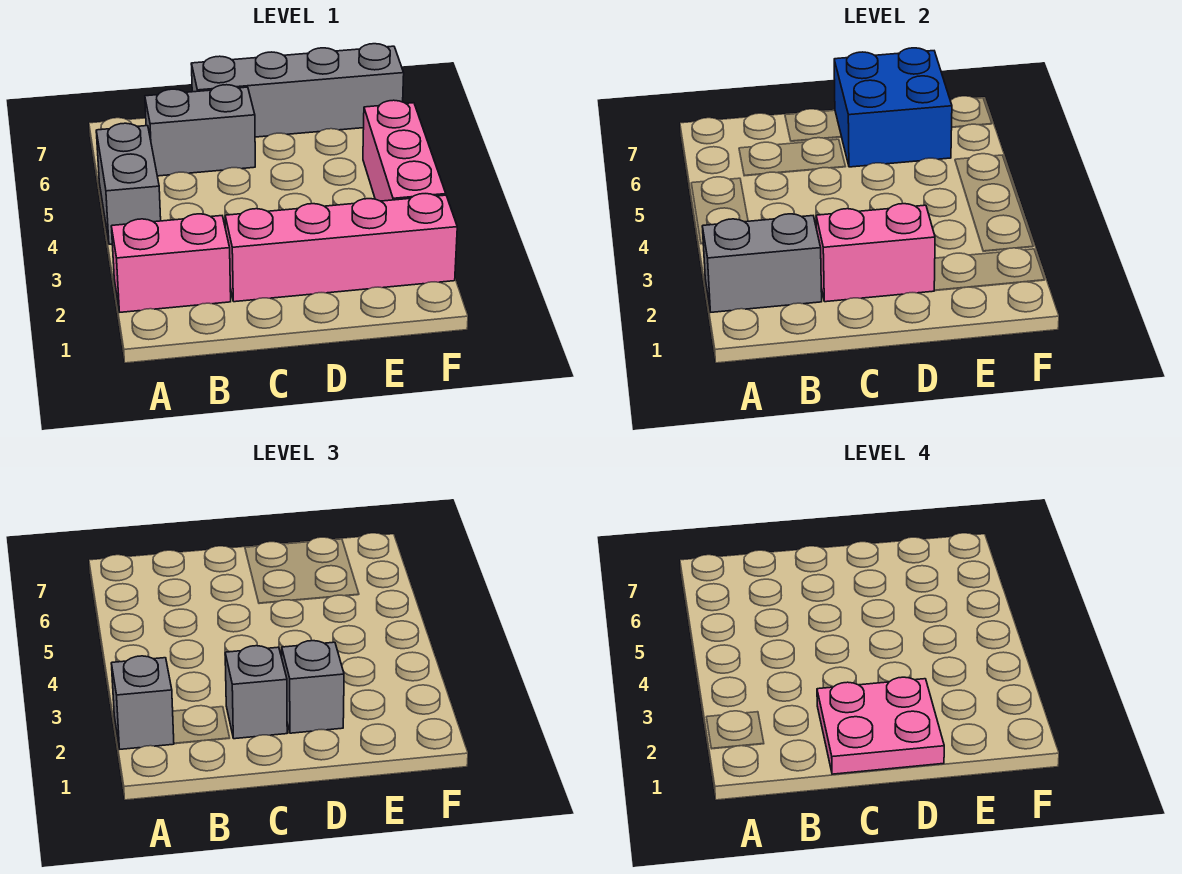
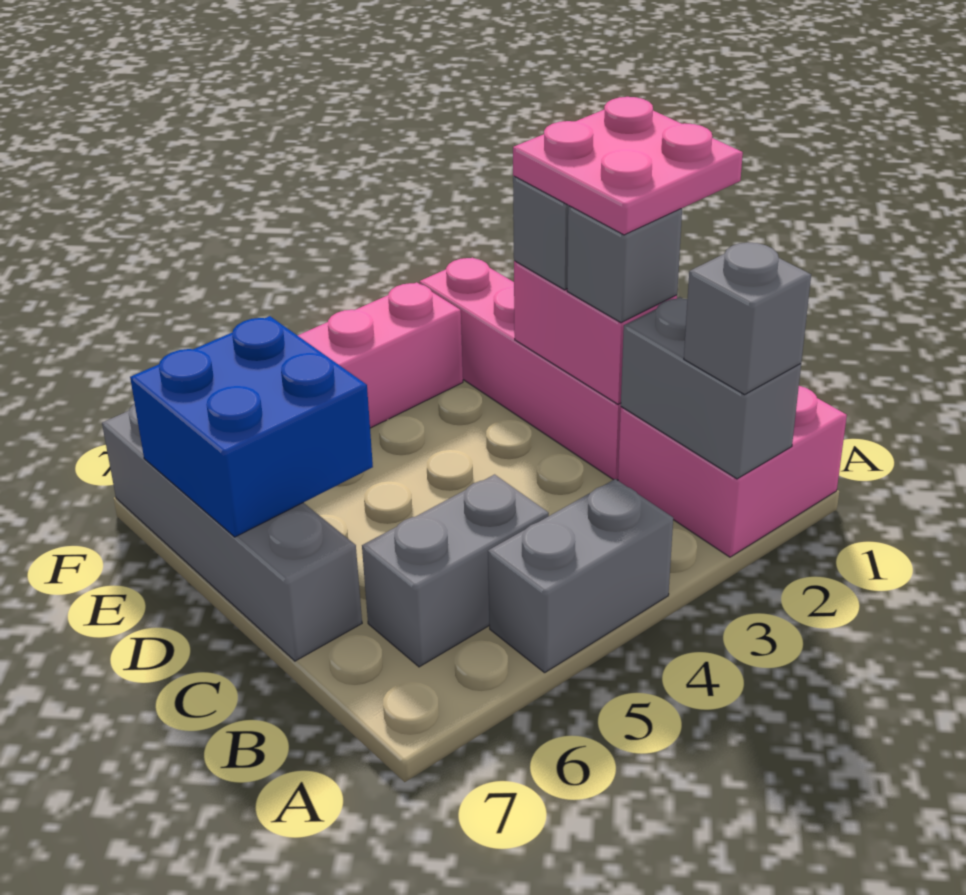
pink 1x2 brick [111,214,231,312] -> pink 2x2 brick [618,386,847,557]
grey 1x2 brick [145,85,255,176] -> grey 1x2 brick turned to [362,474,549,667]

